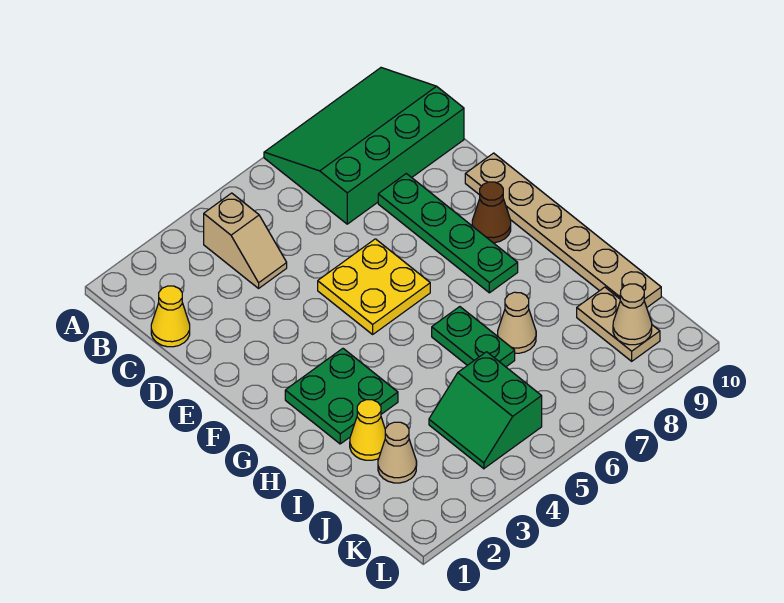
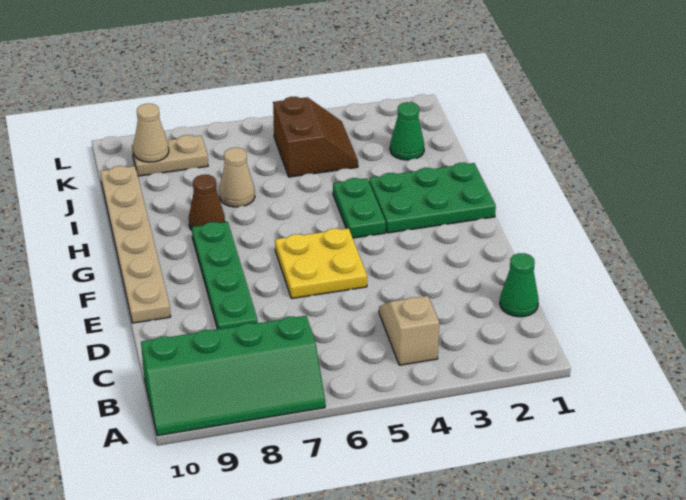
green 3x4 slope [264,68,464,224] -> green 2x4 slope [141,316,325,436]
yellow 1x1 cone [151,286,190,347] -> green 1x1 cone [500,253,539,317]
brown 1x1 cone [472,182,511,243] -> brown 1x1 cone moved to [189,175,225,230]
green 2x2 plate [285,348,398,444] -> green 2x3 plate [369,163,496,233]
green 1x2 plate [432,307,515,367] -> green 1x2 plate moved to [333,178,386,238]
yellow 1x1 cone [350,400,385,460] -> none
tan 1x1 cone [378,422,417,483] -> green 1x1 cone [390,102,424,160]
green 2x2 slope [429,352,542,469] -> brown 2x2 slope [273,97,358,177]
tan 1x2 plate [577,287,660,361] -> tan 1x2 plate turned to [132,135,208,176]

